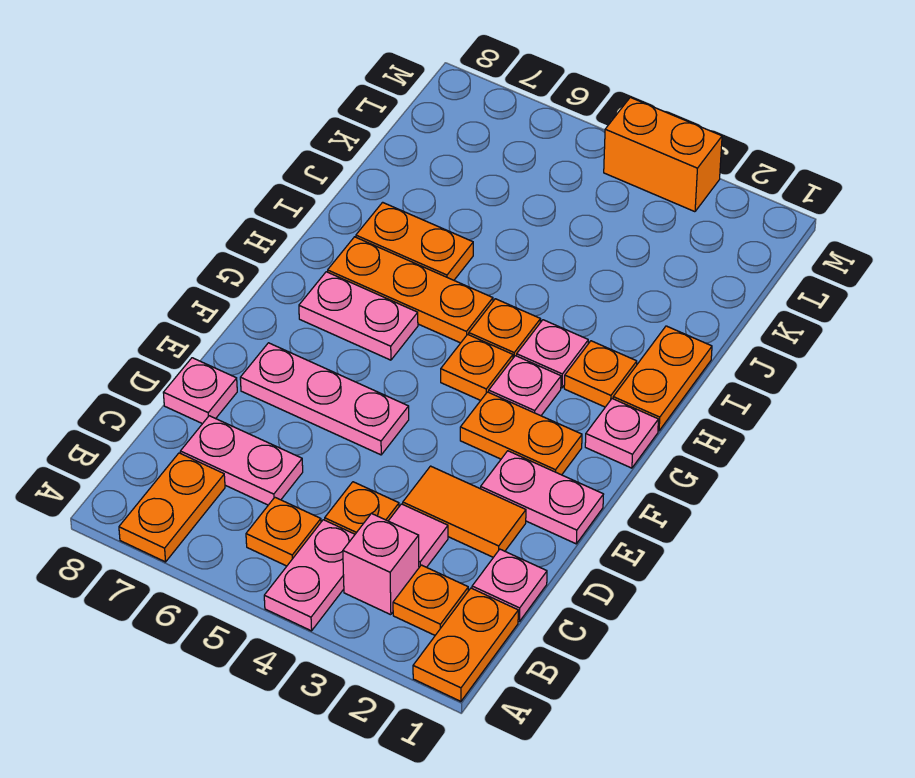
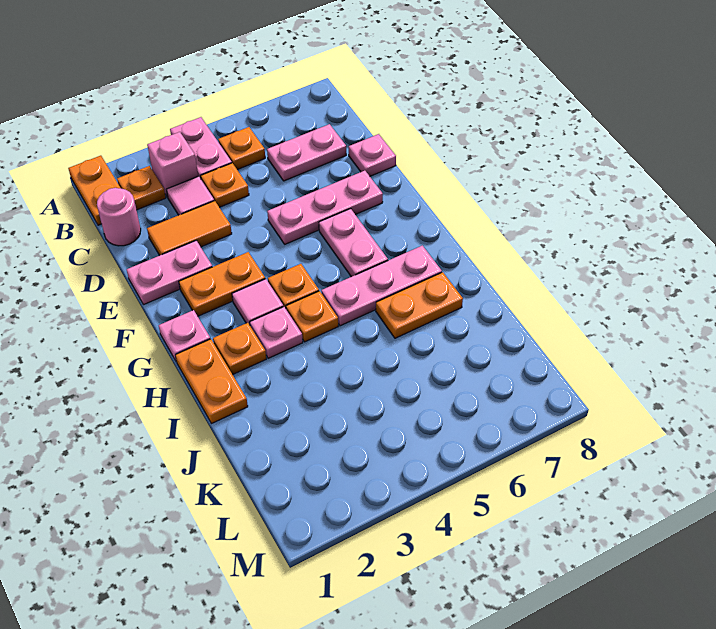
orange 1x2 plate [119,453,225,562] -> none
pink 1x1 plate [472,549,547,621] -> pink 1x1 round brick [97,188,141,246]
pink 1x1 plate [489,356,561,416] -> pink 1x1 tile [232,279,283,325]
pink 1x2 plate [299,272,418,360] -> pink 1x2 plate turned to [319,209,388,277]
orange 1x3 plate [328,237,493,343] -> pink 1x3 plate [321,246,442,326]
orange 1x2 brick [604,97,722,212] -> none

